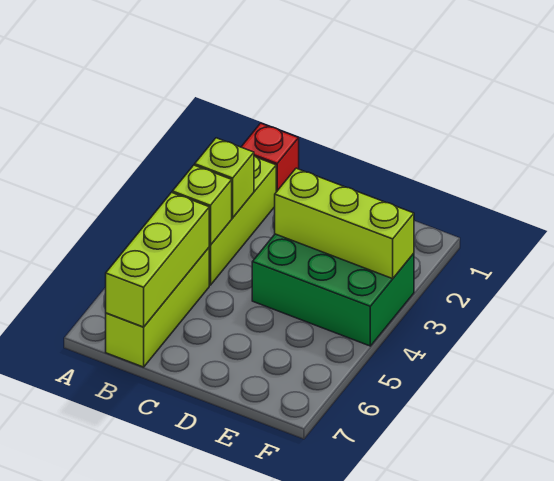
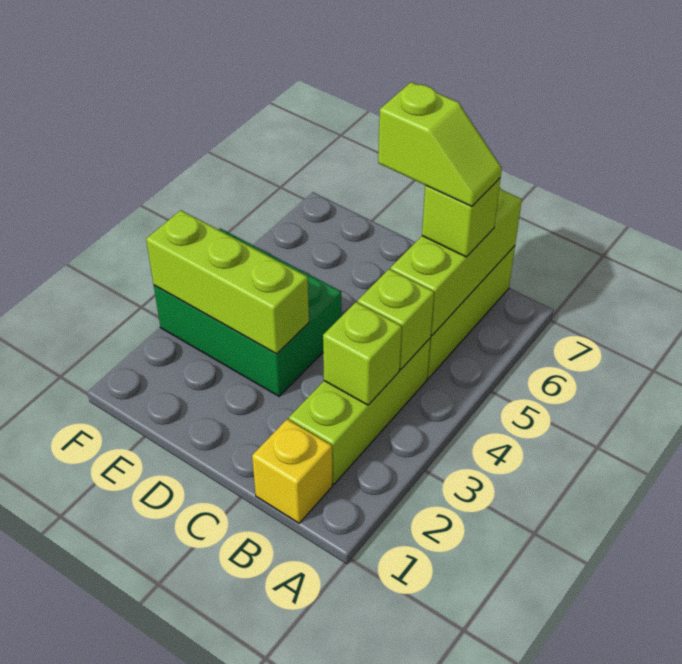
red 1x1 brick [241,123,299,192] -> yellow 1x1 brick [252,419,332,523]
none -> lime 1x1 brick [422,178,500,257]
none -> lime 1x2 slope [378,82,502,207]

